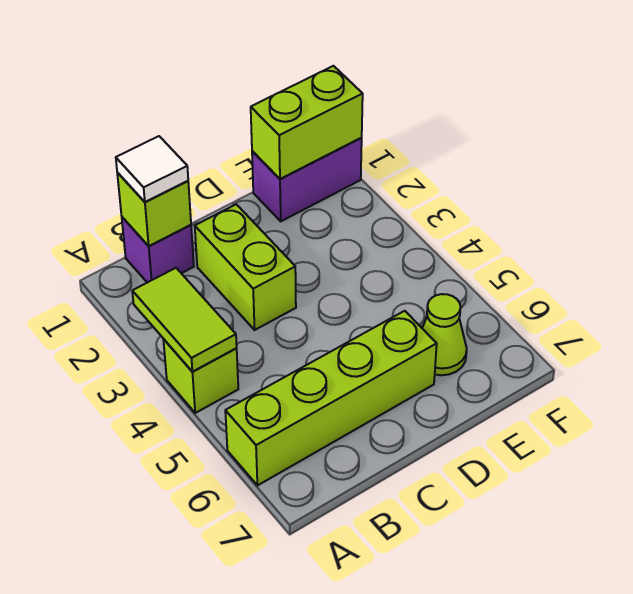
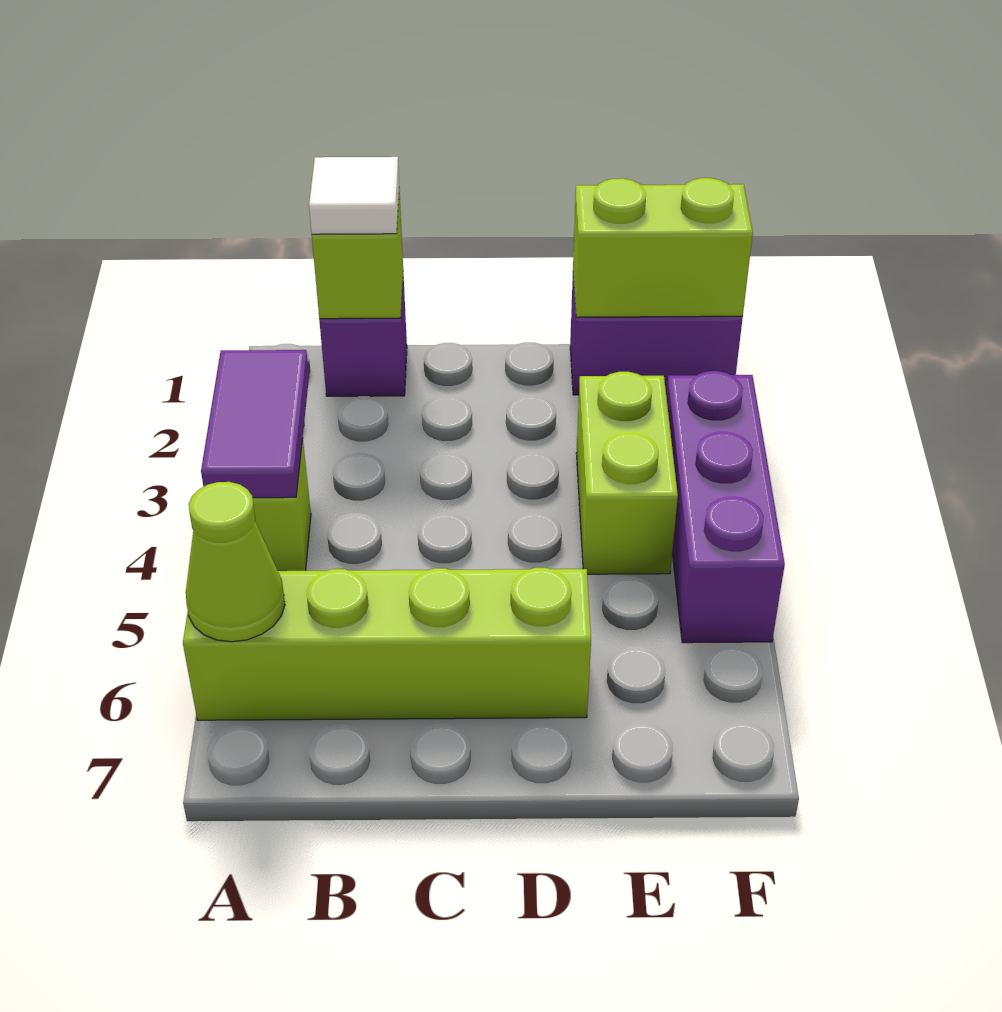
lime 1x2 tile [132,268,237,372] -> purple 1x2 tile [201,350,309,498]
lime 1x2 brick [195,204,296,330] -> lime 1x2 brick moved to [576,372,678,574]
lime 1x1 cone [422,294,467,375] -> lime 1x1 cone moved to [186,482,285,642]
none -> purple 1x3 brick [666,371,785,643]

